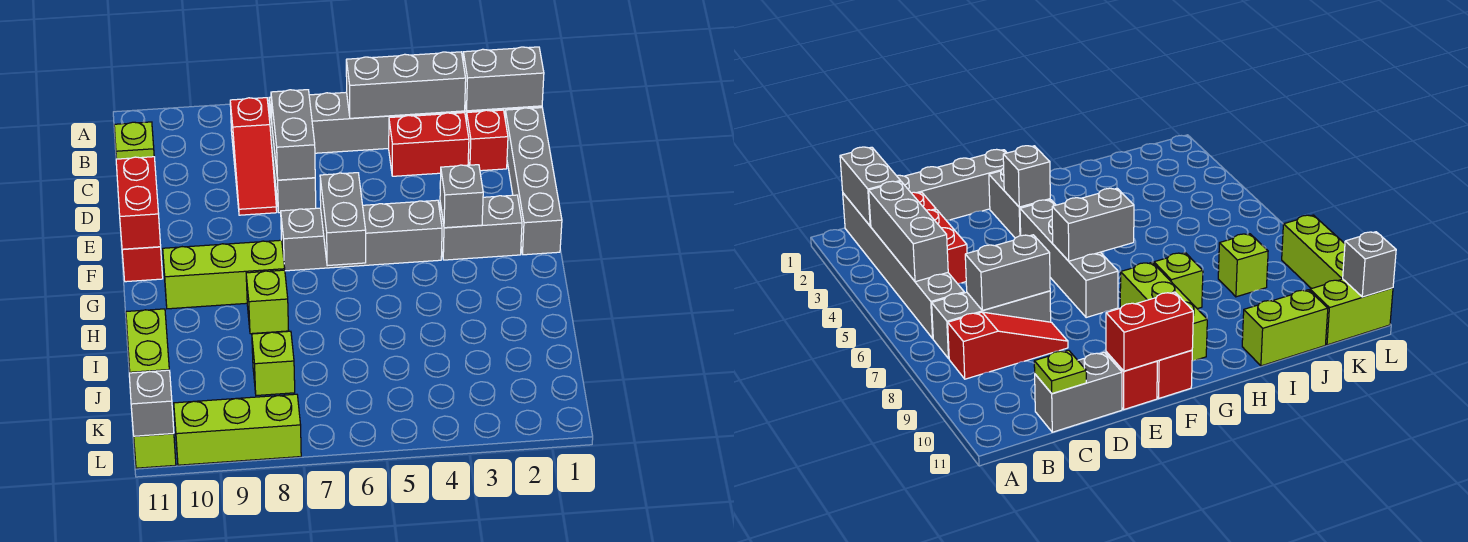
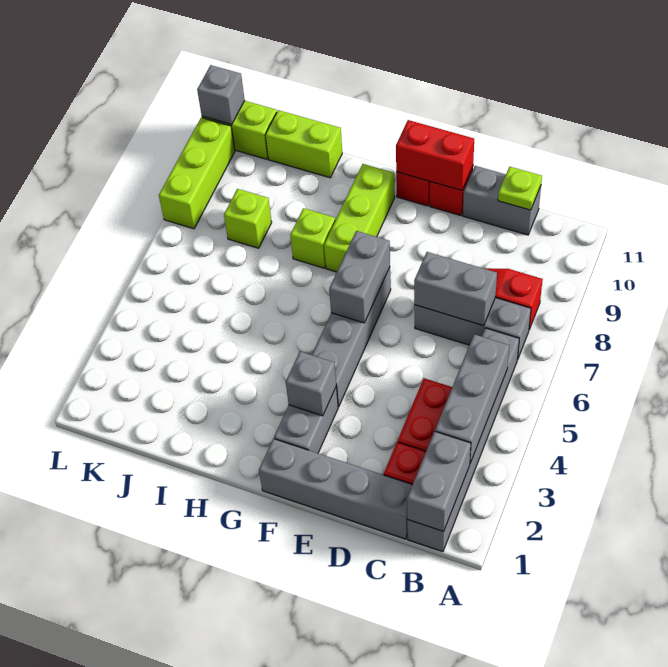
grey 1x2 brick [320,173,366,266] -> grey 1x2 brick turned to [329,231,390,323]

